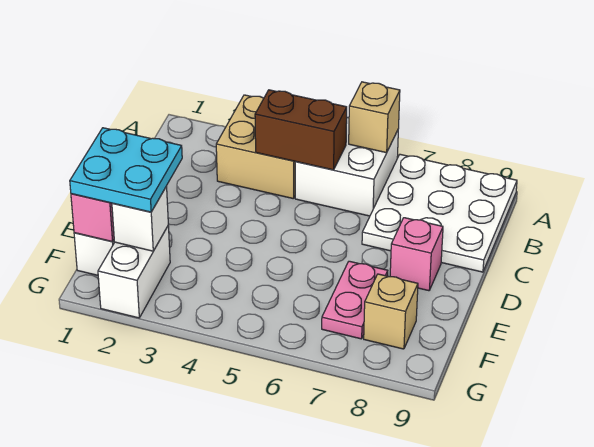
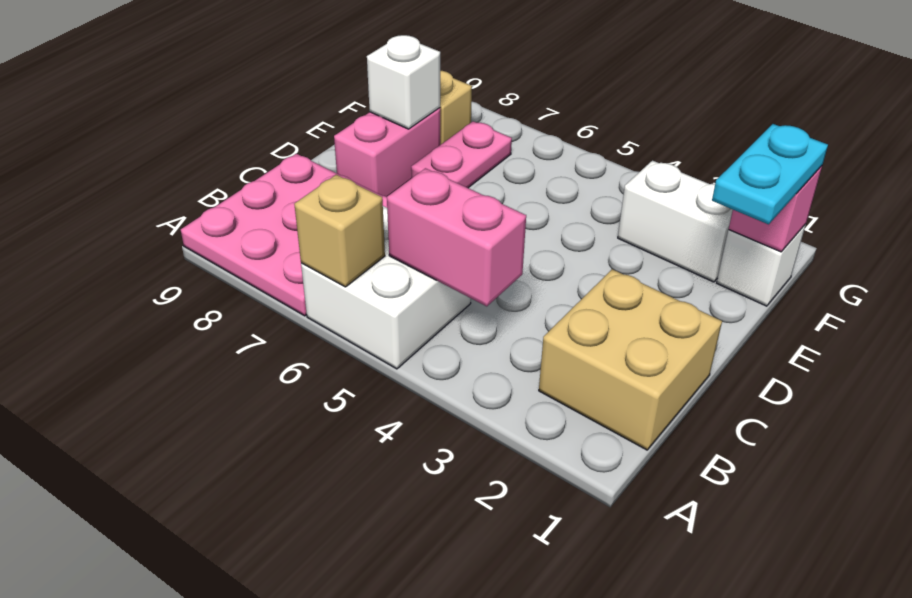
tan 2x2 brick [216,95,296,199] -> tan 2x2 brick moved to [539,269,722,450]
white 3x3 plate [362,154,517,272] -> pink 3x3 plate [181,154,387,316]
brown 1x2 brick [255,90,347,170] -> pink 1x2 brick [387,168,526,306]
pink 1x1 brick [390,218,443,291] -> pink 1x2 brick [334,108,440,197]
cyan 2x2 plate [70,128,182,212] -> cyan 1x2 plate [712,124,828,224]
white 1x2 brick [98,226,170,318] -> white 1x2 brick turned to [618,161,733,282]
white 1x1 brick [112,186,168,251] -> white 1x1 brick moved to [367,35,440,129]

